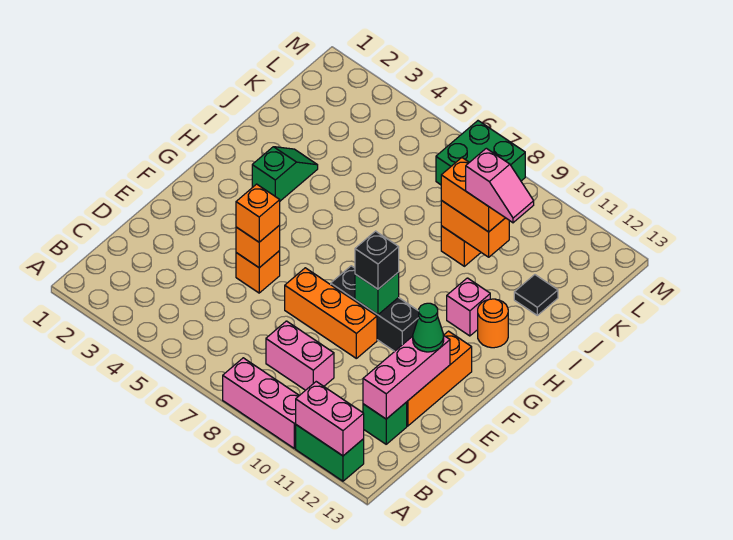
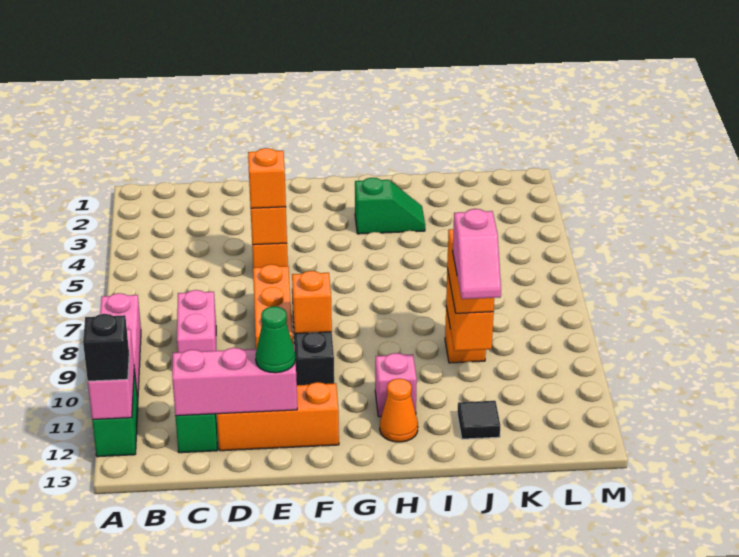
green 1x1 brick [355,272,399,315] -> orange 1x1 brick [292,271,332,334]
black 1x1 brick [355,231,399,289] -> black 1x1 brick moved to [83,314,129,381]
orange 1x1 round brick [478,299,508,348] -> orange 1x1 cone [380,379,418,442]
green 2x2 brick [436,121,525,185] -> none

